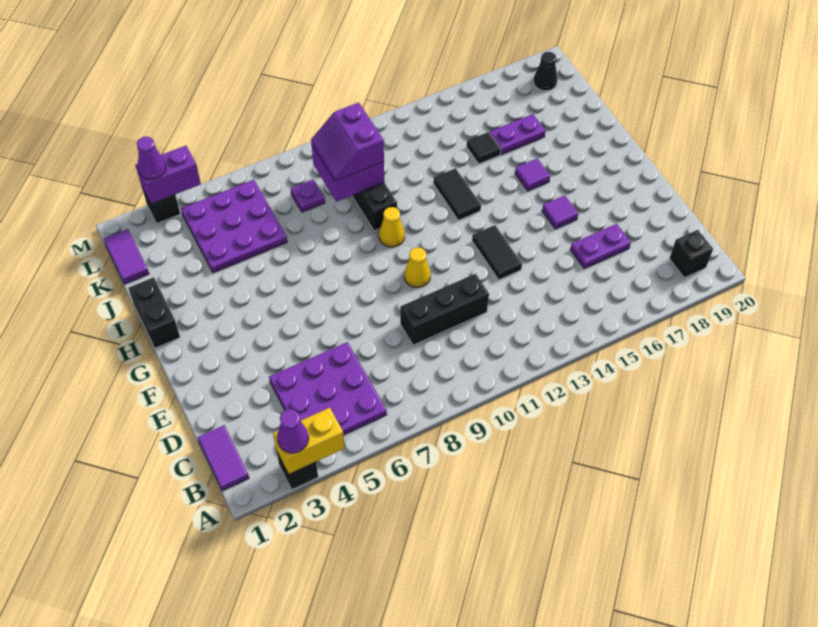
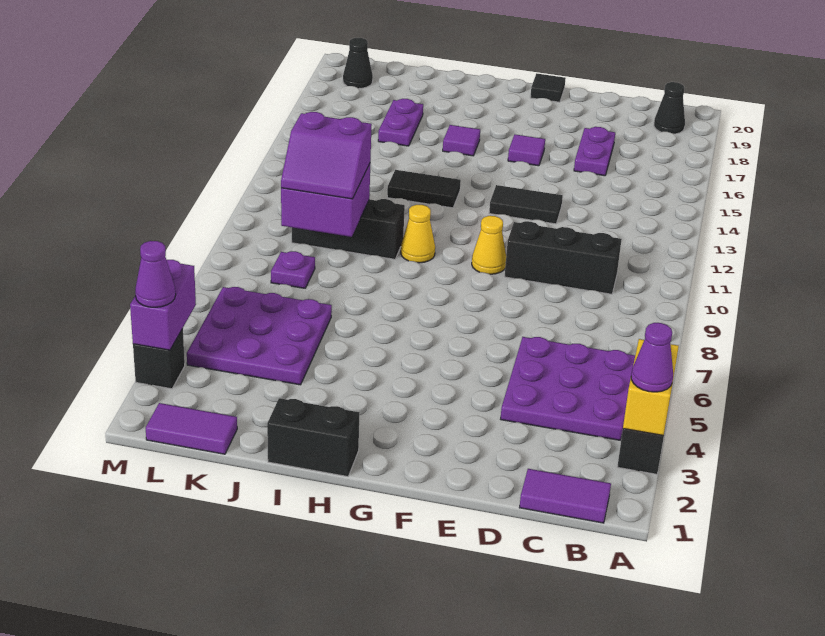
black 1x1 brick [669,230,713,278] -> black 1x1 cone [654,82,685,134]
black 1x3 brick [400,274,489,345] -> black 1x3 brick turned to [505,221,622,294]
black 1x1 tile [467,132,501,164] -> black 1x1 tile moved to [530,73,566,102]

